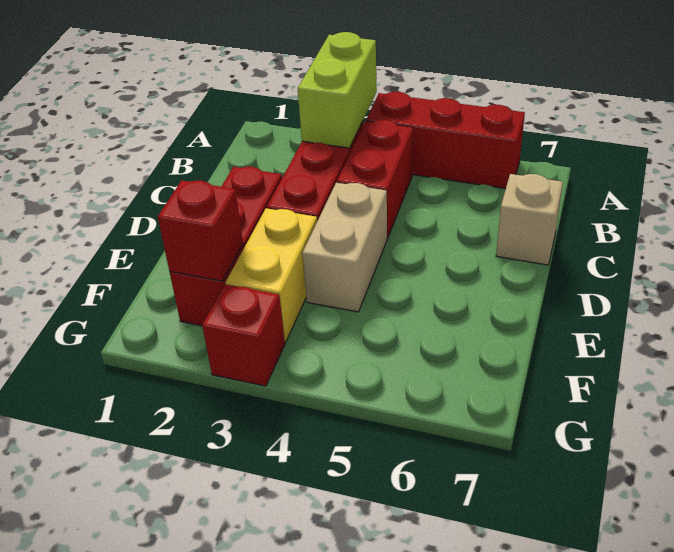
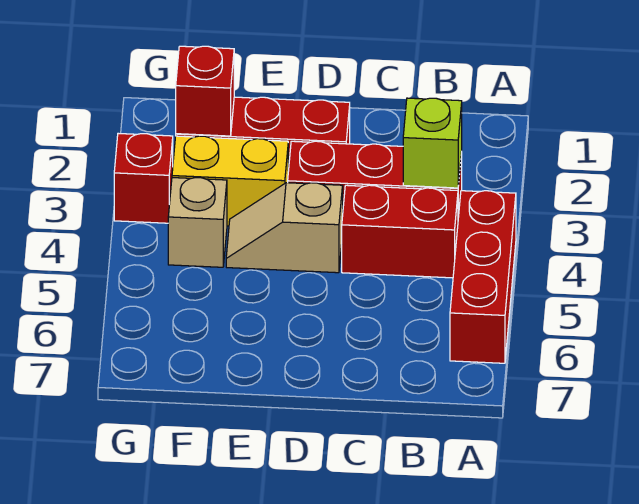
lime 1x2 brick [298,32,377,148] -> lime 1x1 brick [403,98,462,188]
tan 1x1 brick [496,174,563,265] -> tan 1x1 brick moved to [168,178,227,267]
tan 1x2 brick [303,183,387,312] -> tan 1x2 slope [226,183,343,273]

